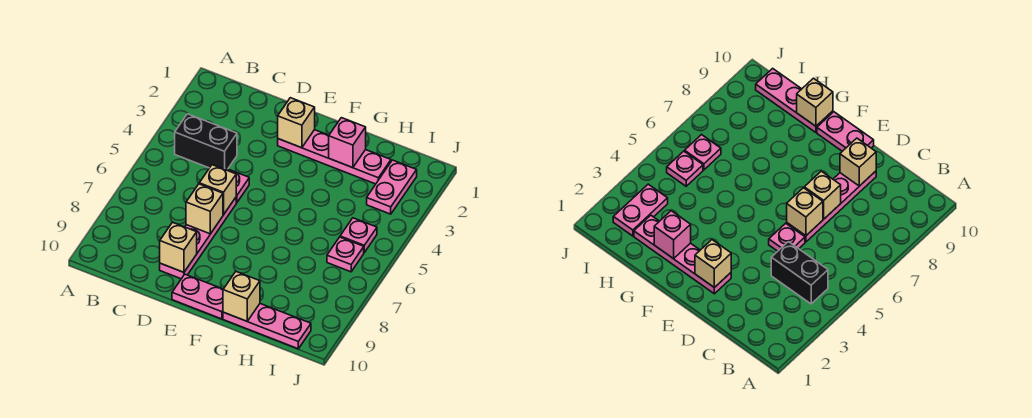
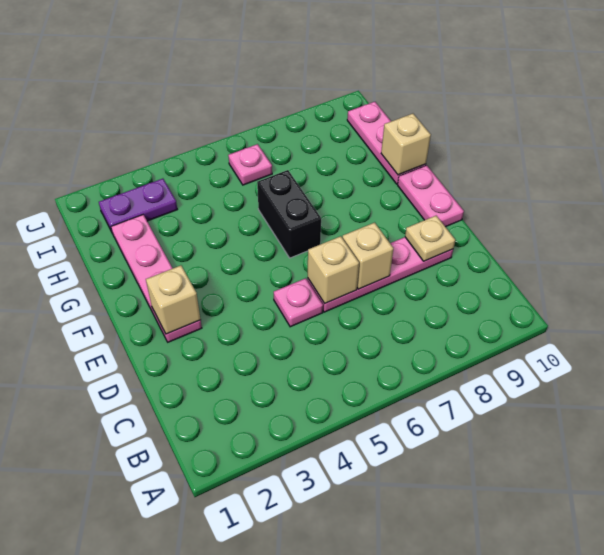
black 1x2 brick [175,114,237,169] -> black 1x2 brick moved to [257,170,321,258]
tan 1x1 brick [160,222,197,272] -> tan 1x1 plate [405,216,455,261]
pink 1x1 brick [329,118,366,168] -> none
pink 1x2 plate [367,160,417,214] -> purple 1x2 plate [99,179,177,234]
pink 1x1 plate [340,218,377,252] -> none

